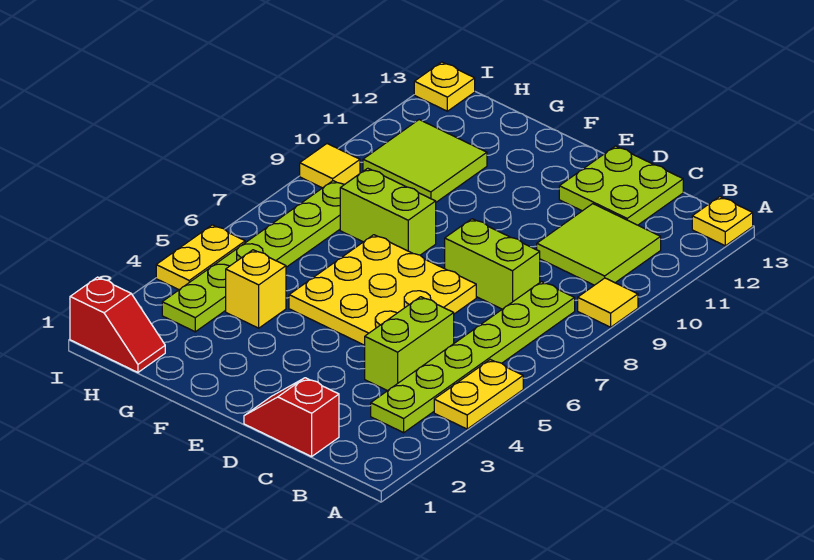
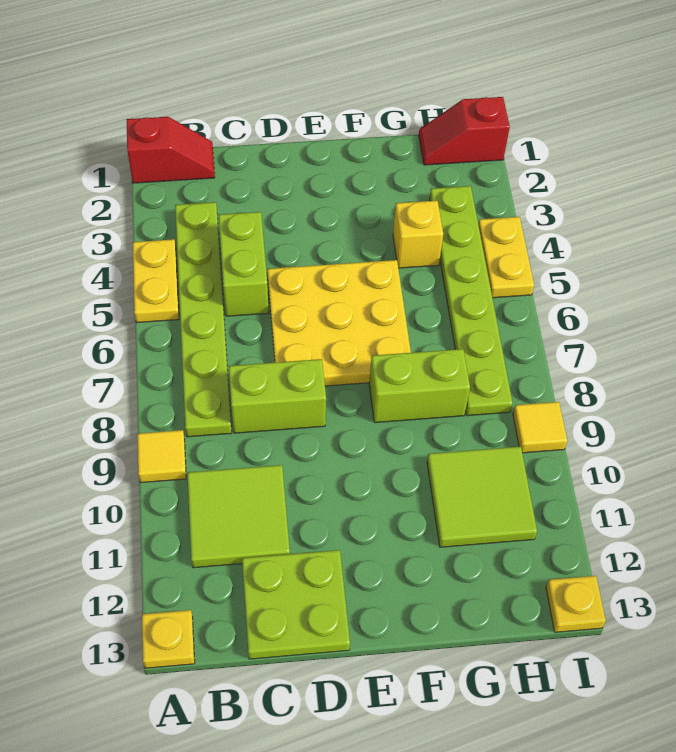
red 1x2 slope [244,378,339,457] -> red 1x2 slope moved to [127,117,215,183]

